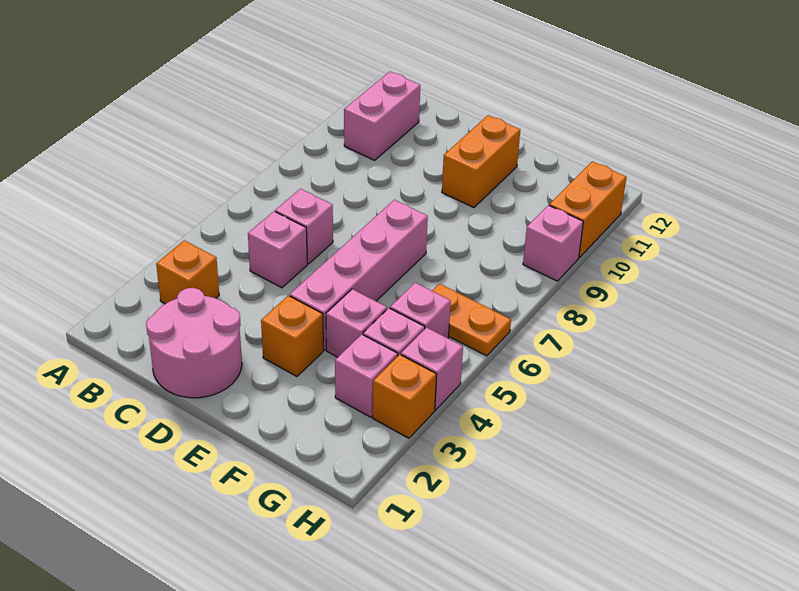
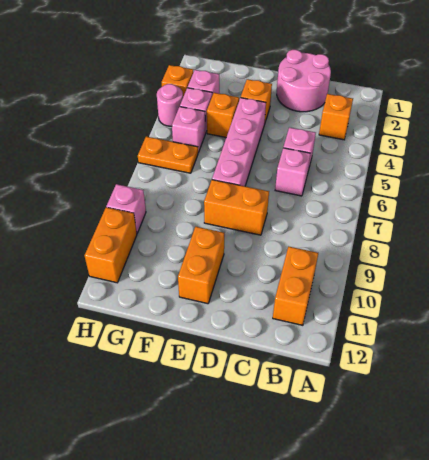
pink 1x2 brick [344,72,420,160] -> orange 1x2 brick [273,247,318,325]
none -> orange 1x2 brick [204,180,269,235]
pink 1x1 brick [326,289,387,357] -> orange 1x1 brick [207,93,239,137]
pink 1x1 brick [401,327,463,410] -> pink 1x1 round brick [157,84,183,126]

